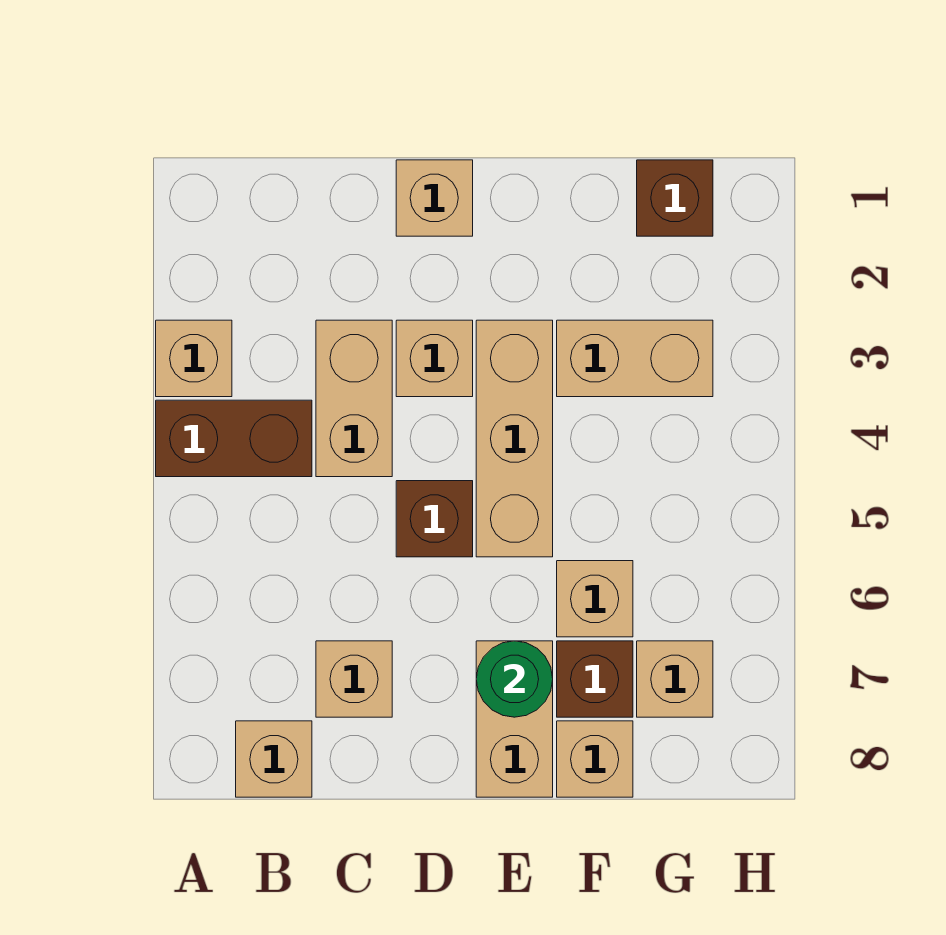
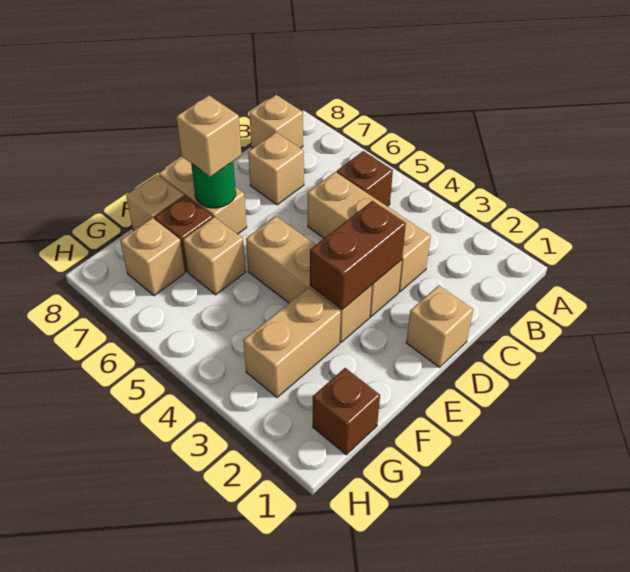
tan 1x1 brick [156,320,232,397] -> tan 1x1 brick moved to [176,95,242,177]
brown 1x2 brick [156,400,312,477] -> brown 1x2 brick moved to [310,201,406,310]
tan 1x2 brick [316,320,392,477] -> tan 1x3 brick [308,172,431,292]
brown 1x1 brick [396,481,473,557] -> brown 1x1 brick moved to [337,151,393,206]

